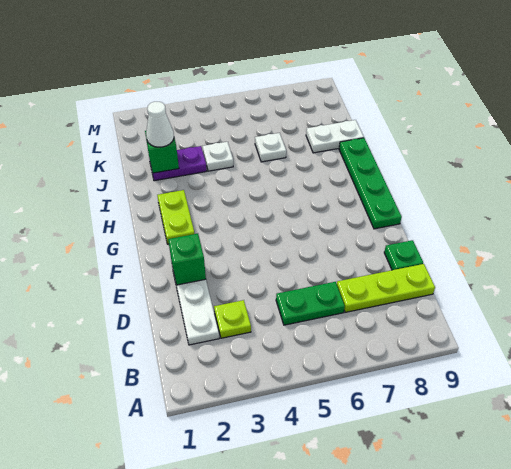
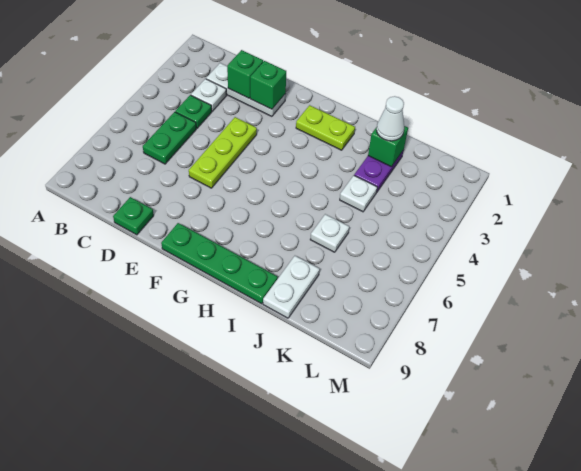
lime 1x1 plate [214,300,251,338] -> white 1x1 plate [191,79,227,111]
none -> green 1x1 plate [175,95,212,128]
lime 1x3 plate [337,264,435,312] -> lime 1x3 plate moved to [189,117,257,188]
none -> green 1x1 brick [227,50,263,98]

